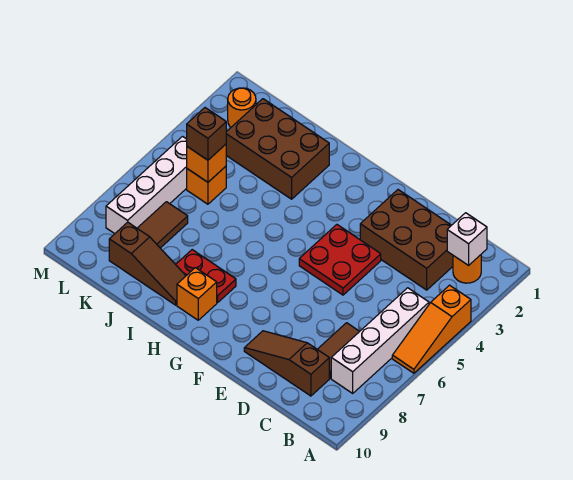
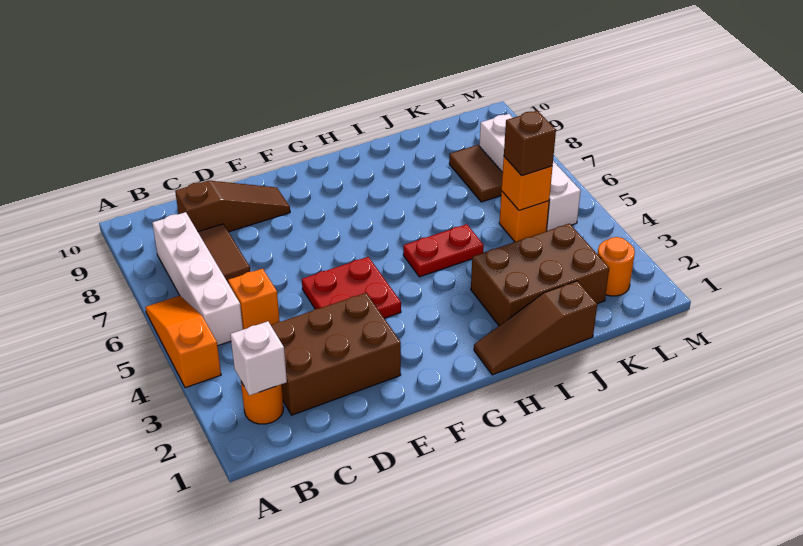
red 1x2 plate [176,250,236,303] -> red 1x2 plate moved to [403,224,484,277]
orange 1x1 brick [177,268,217,320] -> orange 1x1 brick moved to [228,269,280,330]
brown 1x3 slope [109,222,186,305] -> brown 1x3 slope moved to [474,281,597,375]

